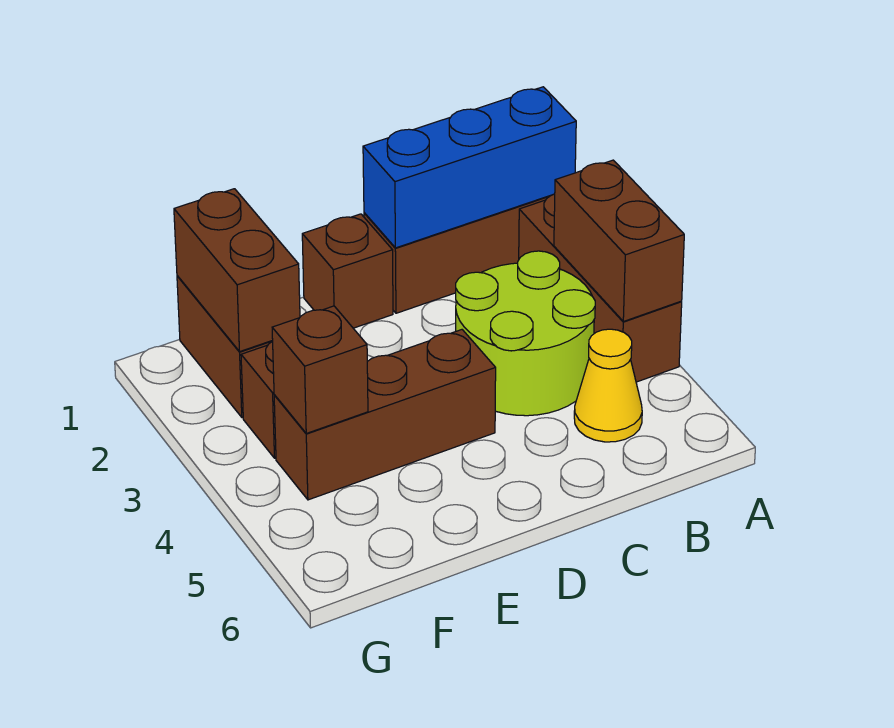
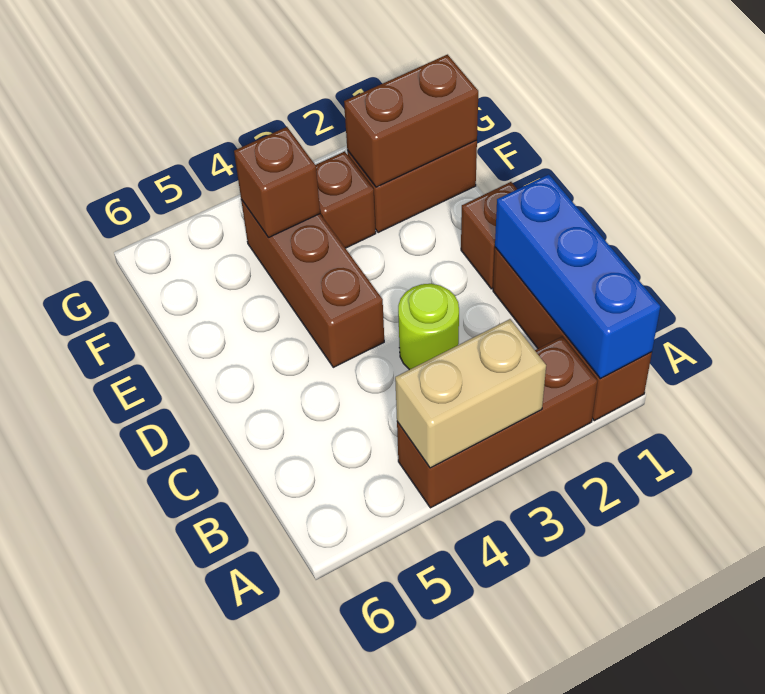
brown 1x2 brick [554,160,684,321] -> tan 1x2 brick [395,319,546,468]
lime 2x2 round brick [456,251,595,416] -> lime 1x1 round brick [398,284,459,370]
yellow 1x1 cone [574,329,642,442] -> none

